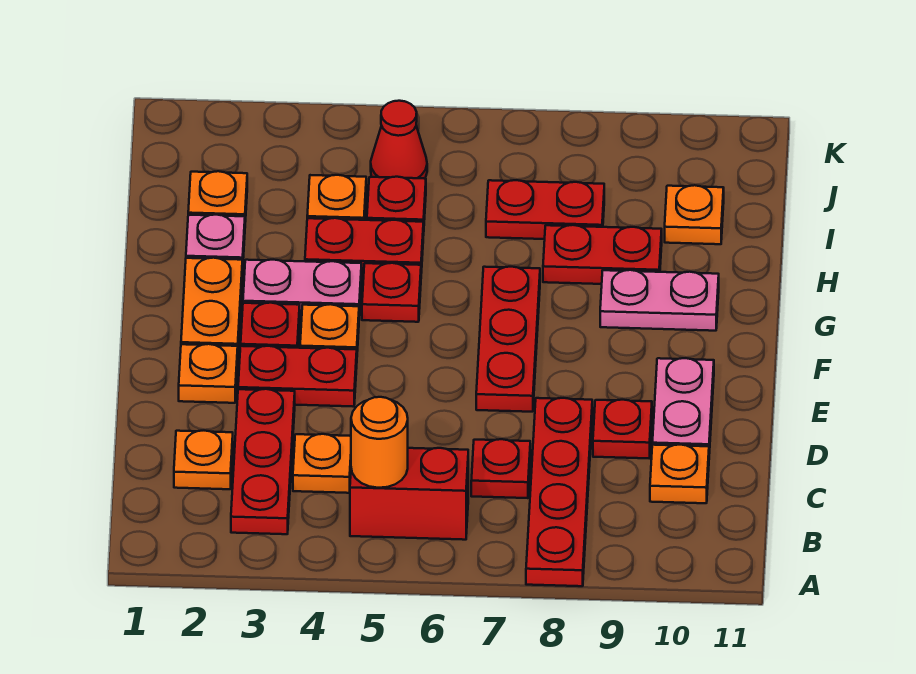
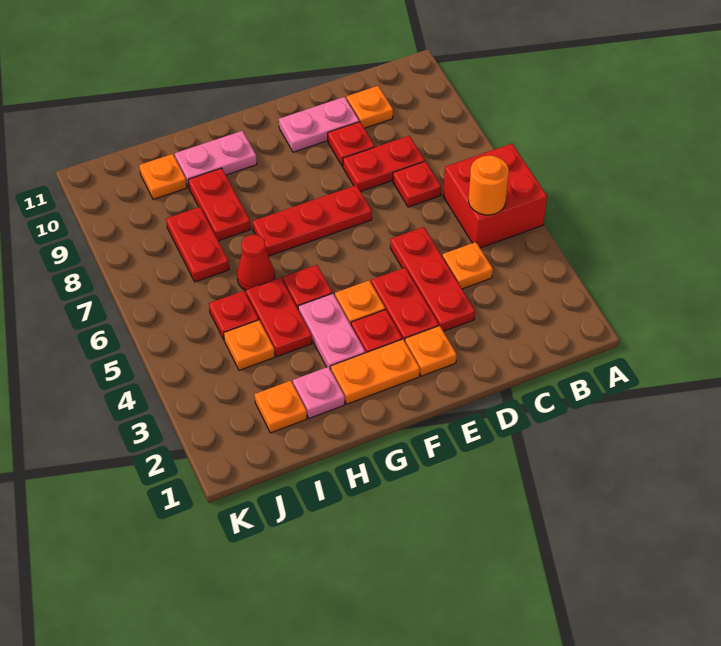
red 1x4 plate [526,398,592,586] -> red 1x2 plate [343,136,425,191]
red 1x3 plate [231,389,295,534] -> red 1x3 plate turned to [390,227,475,331]
red 1x2 brick [350,448,468,540] -> red 2x2 brick [443,144,547,248]
orange 1x1 plate [174,431,233,489] -> none
pink 1x2 plate [600,270,719,331] -> pink 1x2 plate turned to [175,131,257,187]
red 1x1 cone [371,101,427,179] -> red 1x1 cone moved to [237,234,275,291]

